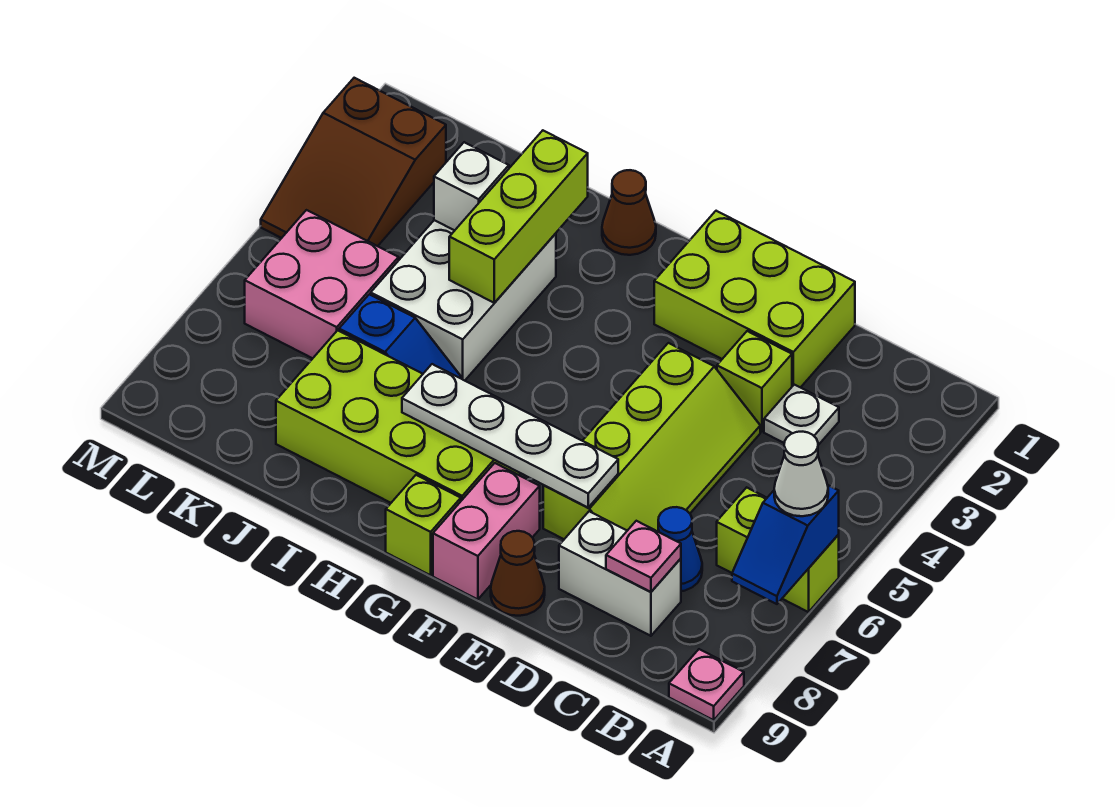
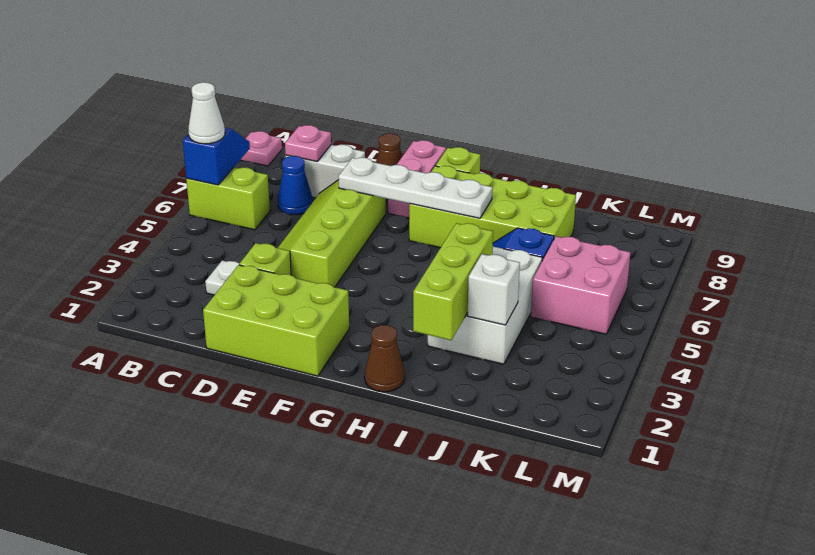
brown 2x3 slope [261,78,446,246] -> none

